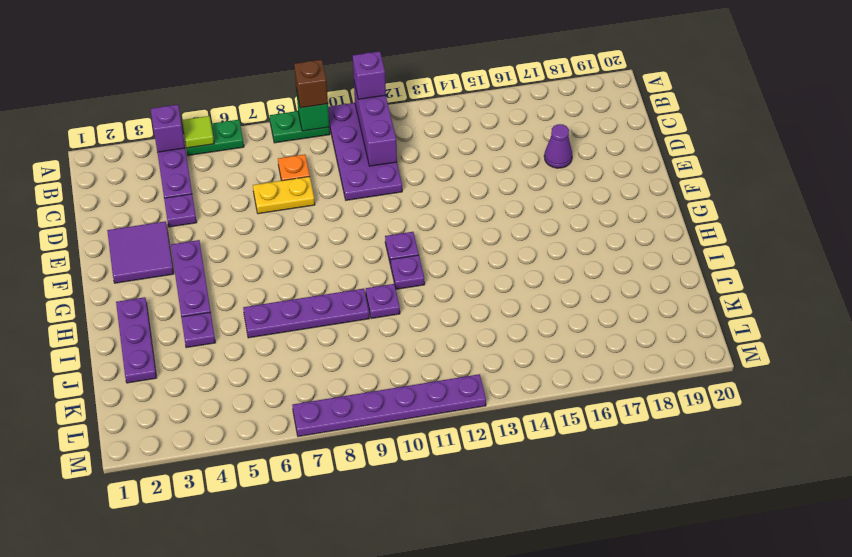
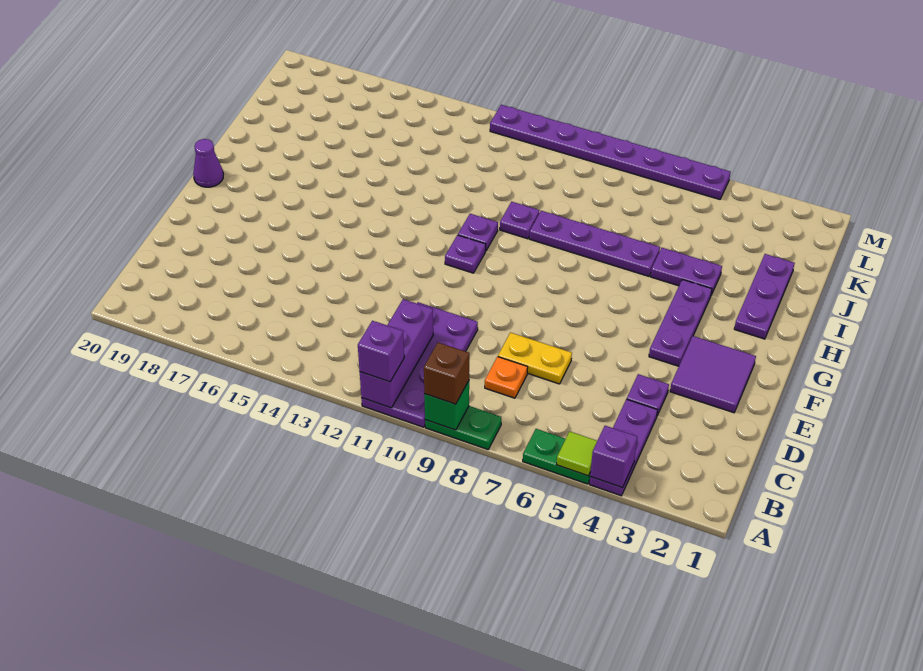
purple 1x1 cone [544,124,572,168] -> purple 1x1 cone moved to [193,139,223,187]
purple 1x1 plate [181,312,215,348] -> purple 1x2 plate [650,248,722,295]
purple 1x6 plate [292,374,486,437] -> purple 1x8 plate [490,105,730,199]

